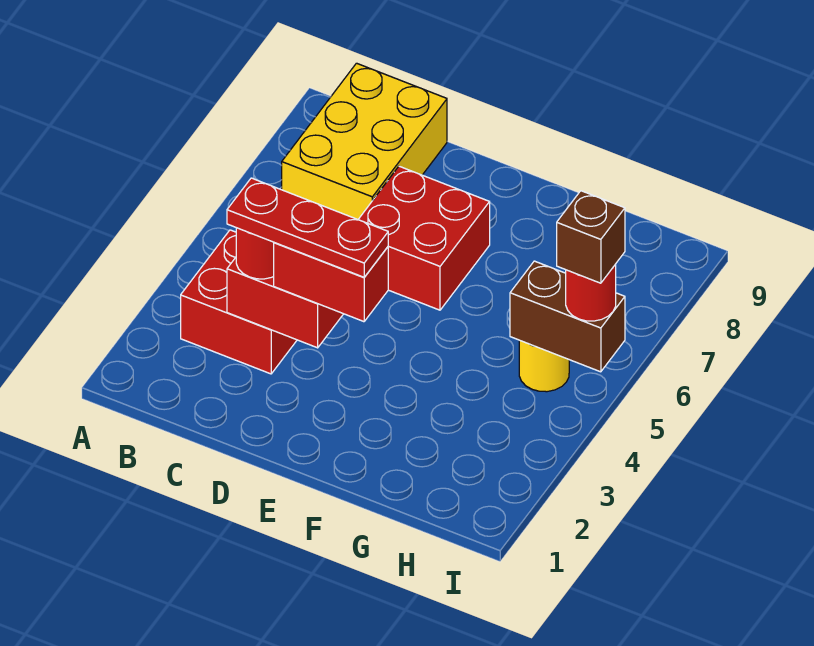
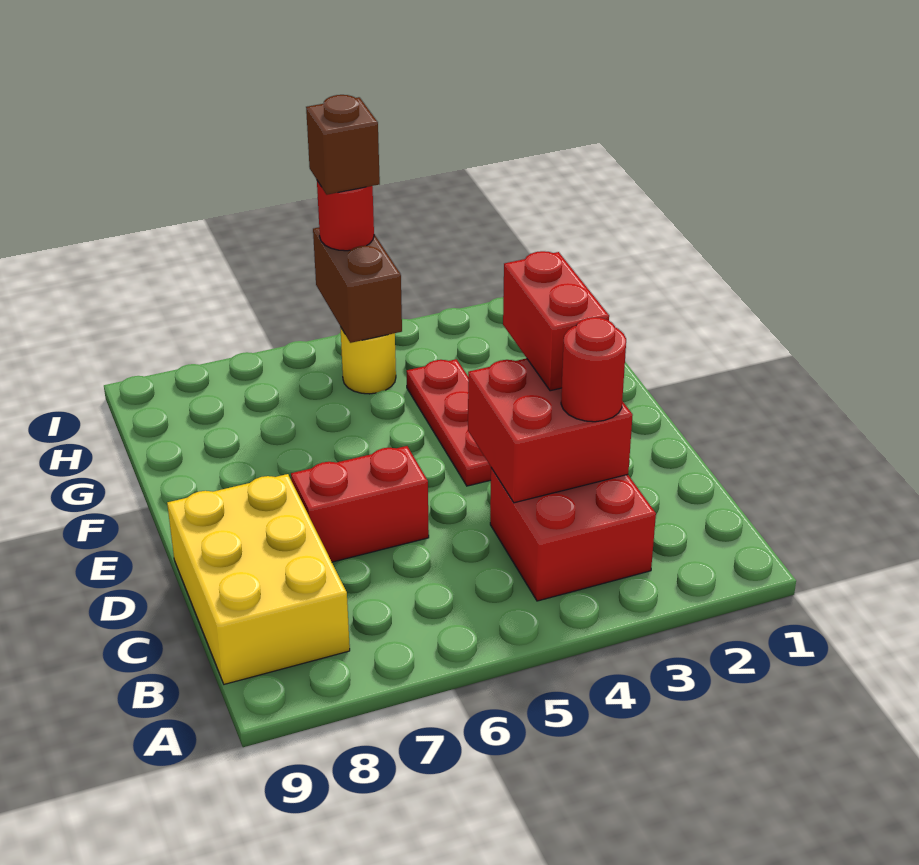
yellow 2x3 brick [282,63,447,219] -> yellow 2x3 brick turned to [167,474,350,684]
red 1x3 plate [227,178,388,277] -> red 1x3 plate moved to [406,359,491,486]
red 2x2 brick [358,166,490,310] -> red 1x2 brick [291,446,429,562]

